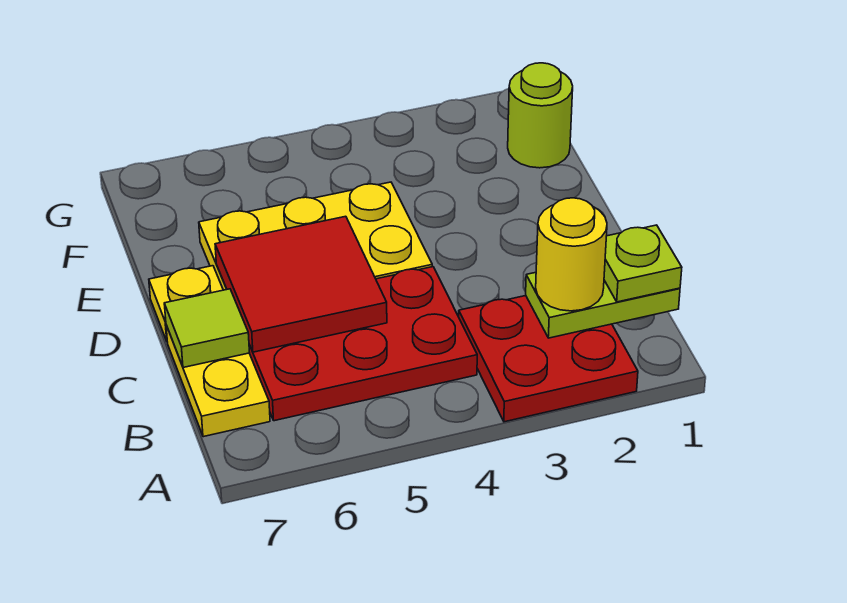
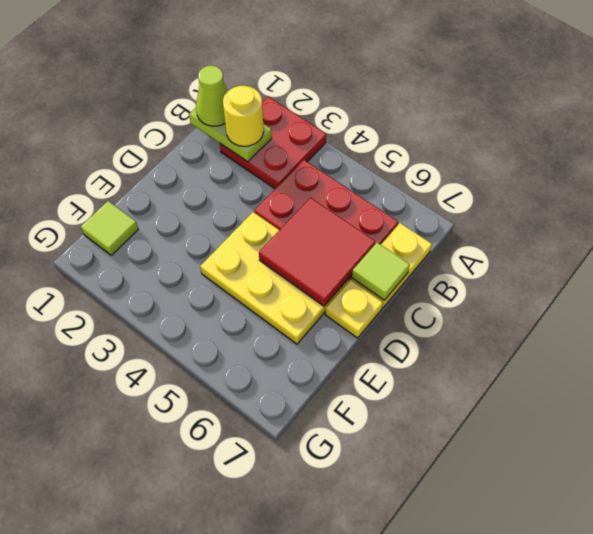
lime 1x1 plate [604,225,682,302] -> lime 1x1 cone [196,65,227,126]
lime 1x1 round brick [508,63,573,168] -> lime 1x1 tile [81,201,138,255]

